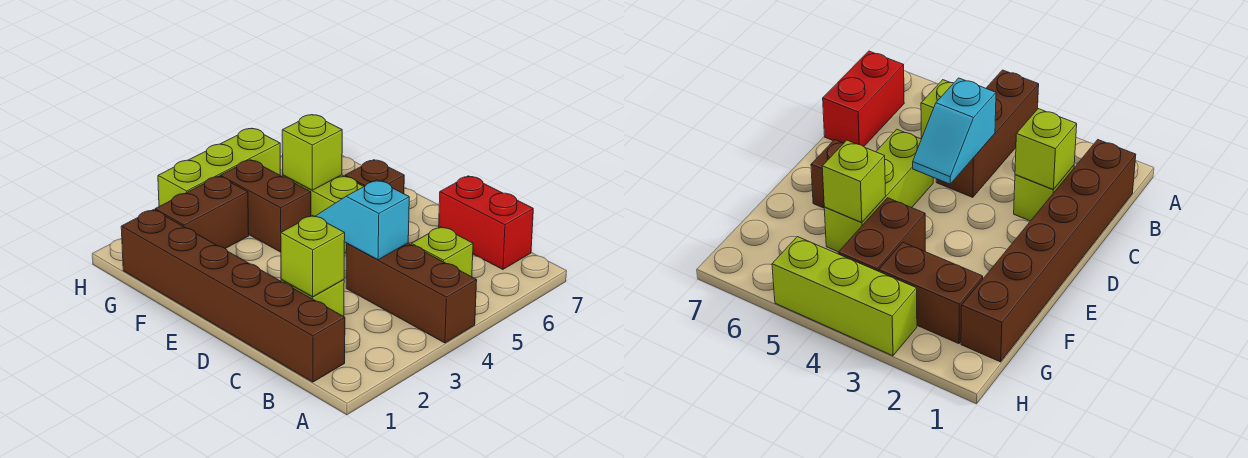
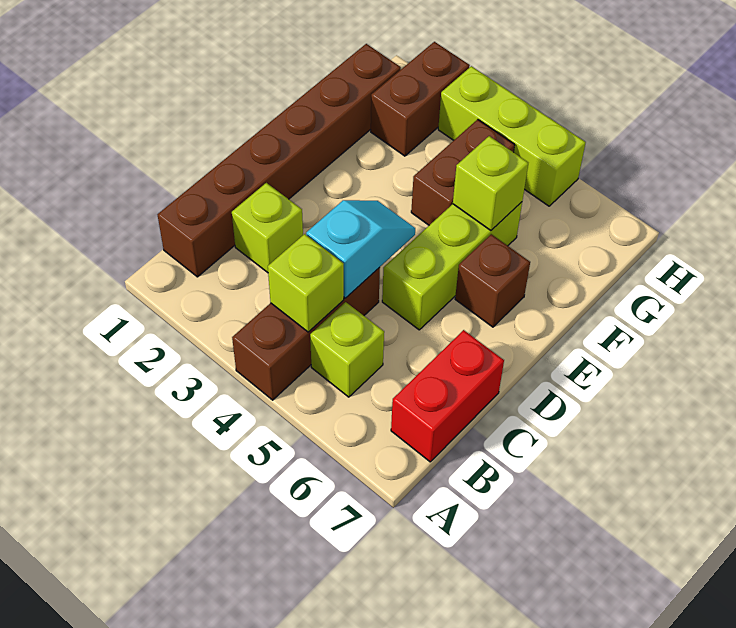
lime 1x1 brick [281,215,345,297] -> lime 1x1 brick moved to [268,234,344,332]
brown 1x2 brick [155,176,249,249] -> brown 1x2 brick turned to [371,42,470,156]

